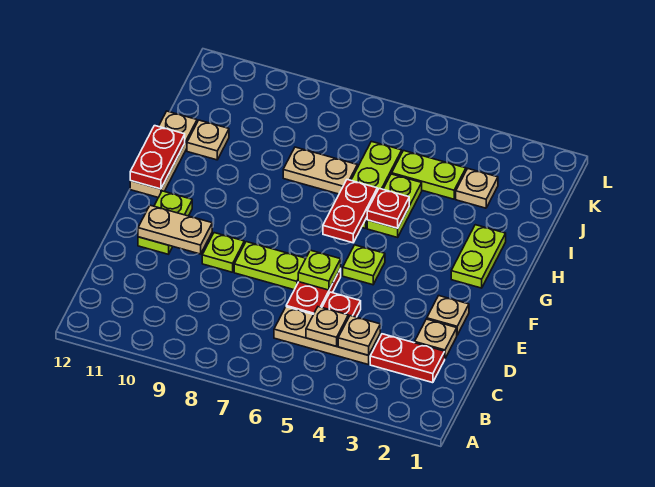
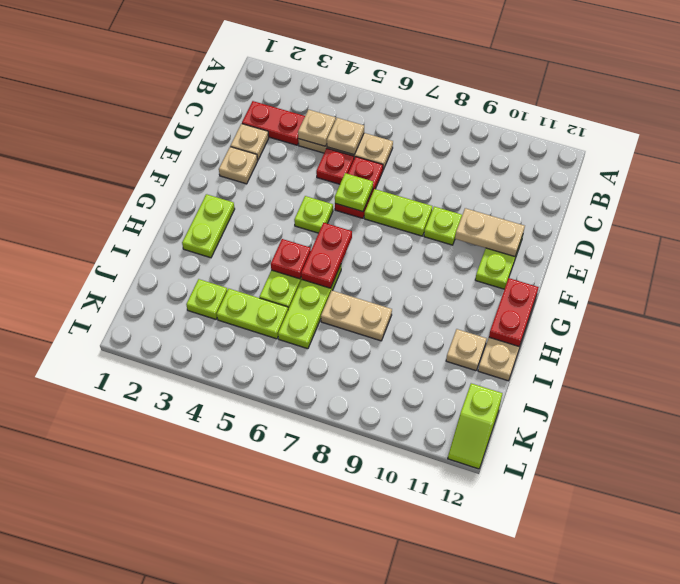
tan 1x1 plate [456,169,498,208] -> lime 1x1 plate [186,279,227,319]
none -> lime 1x2 slope [448,383,503,469]

